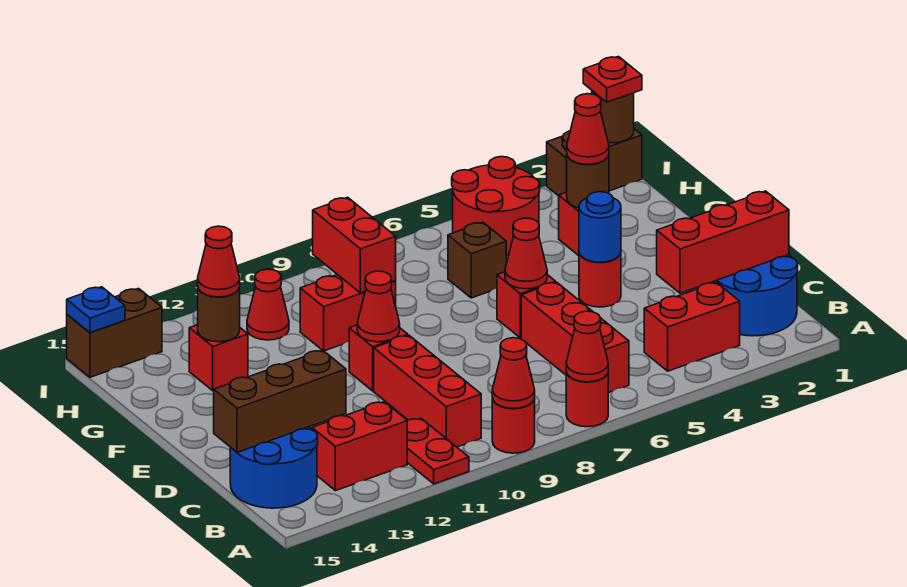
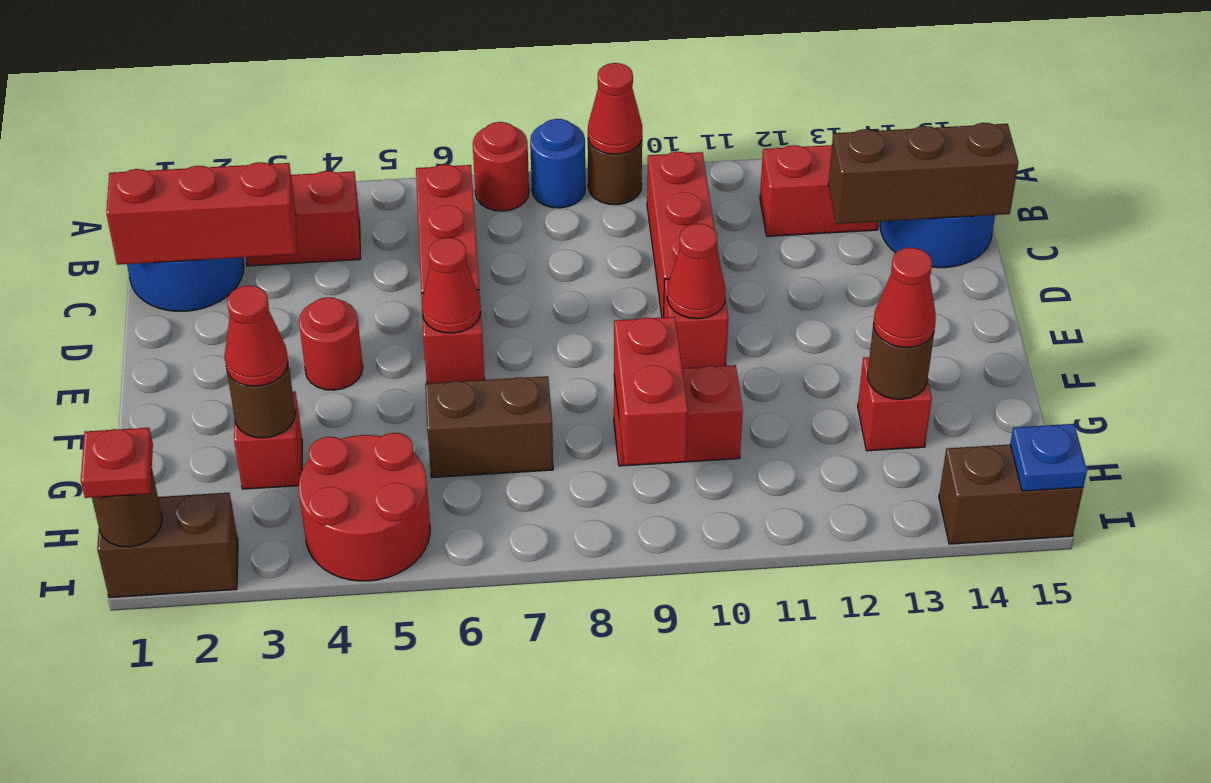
red 1x1 cone [566,311,608,382] -> none
red 1x1 round brick [492,398,535,453] -> brown 1x1 round brick [588,140,642,205]
red 1x2 plate [407,418,469,484] -> none
blue 1x1 round brick [579,192,621,262] -> blue 1x1 round brick moved to [530,119,585,208]
brown 1x1 brick [448,222,506,298] -> brown 1x2 brick [425,376,553,478]
red 1x1 cone [247,269,289,340] -> none

